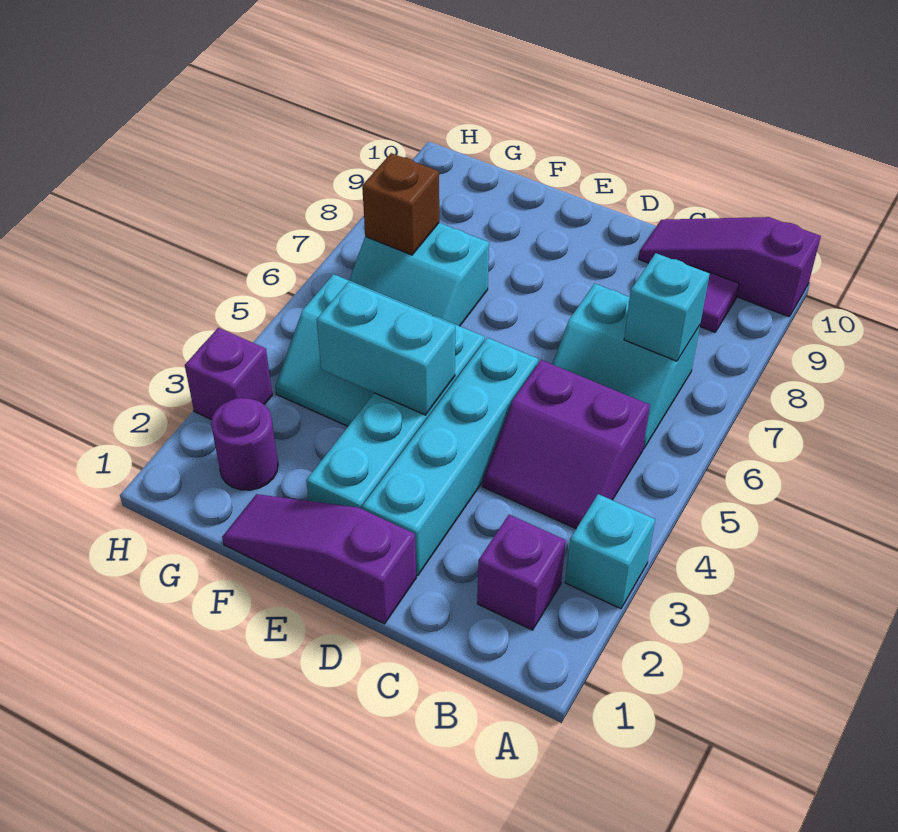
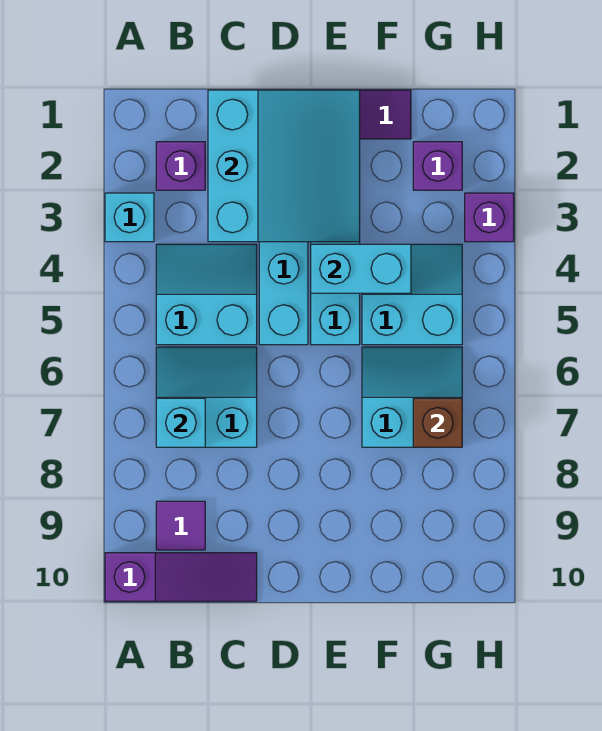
purple 2x2 slope [482,360,650,529] -> cyan 2x2 slope [156,244,257,345]
none -> cyan 3x3 slope [208,90,360,242]
purple 1x1 round brick [211,398,278,490] -> purple 1x1 brick [413,142,462,190]

